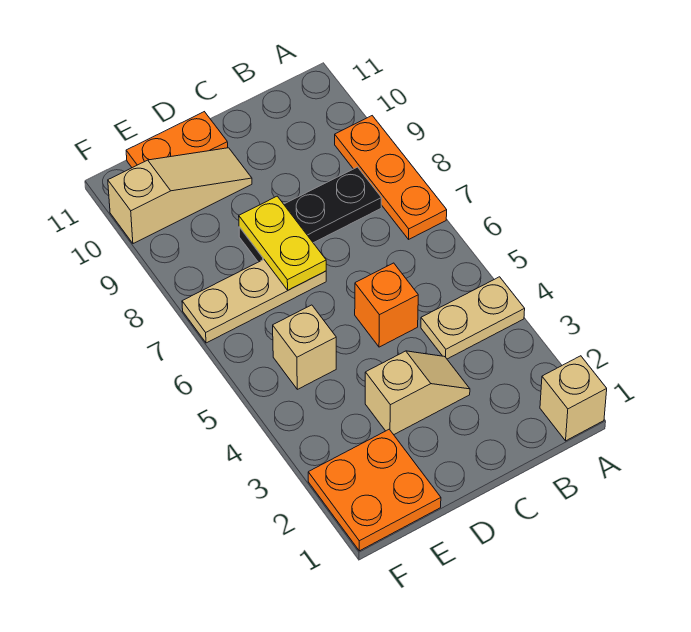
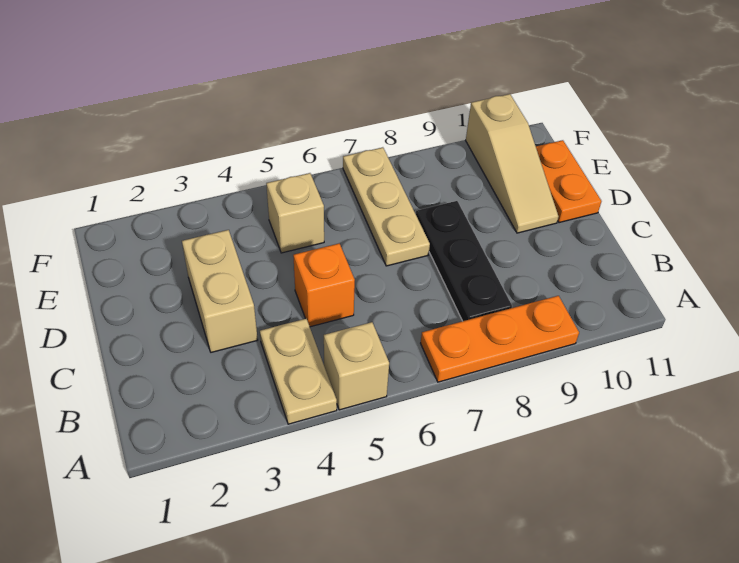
tan 1x1 brick [540,356,607,441] -> tan 1x1 brick moved to [324,322,389,410]
tan 1x2 slope [365,351,470,435] -> tan 1x2 brick [182,230,258,352]
yellow 1x2 plate [239,196,326,290] -> none
orange 2x2 plate [308,429,441,551] -> none

